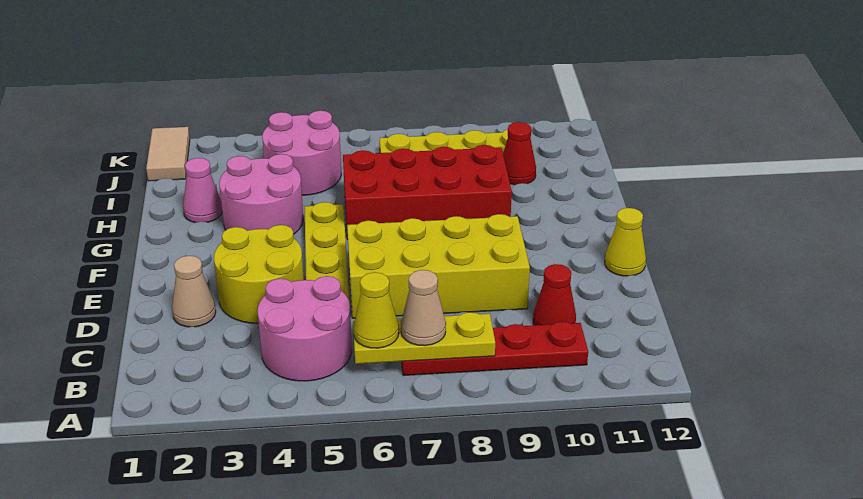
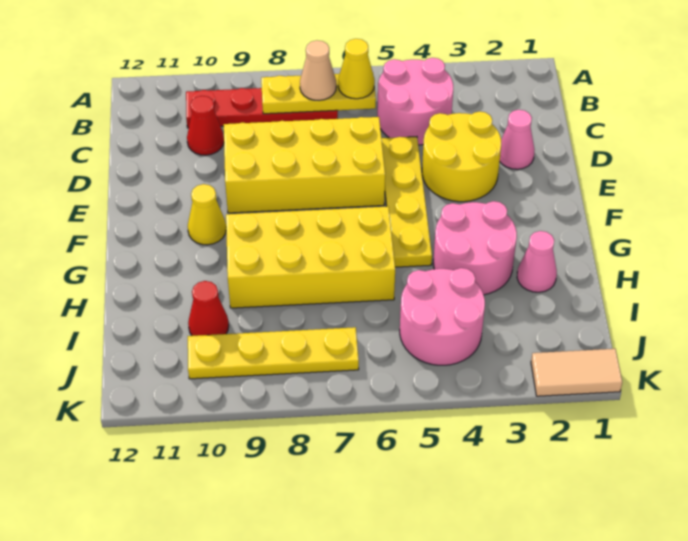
tan 1x1 cone [172,256,216,327] -> pink 1x1 cone [500,110,535,169]
yellow 1x1 cone [605,208,646,276] -> yellow 1x1 cone moved to [188,184,226,245]
red 2x4 brick [343,145,512,239] -> yellow 2x4 brick [226,206,395,308]
tan 1x2 tile [146,127,190,181] -> tan 1x2 tile turned to [531,349,622,396]

